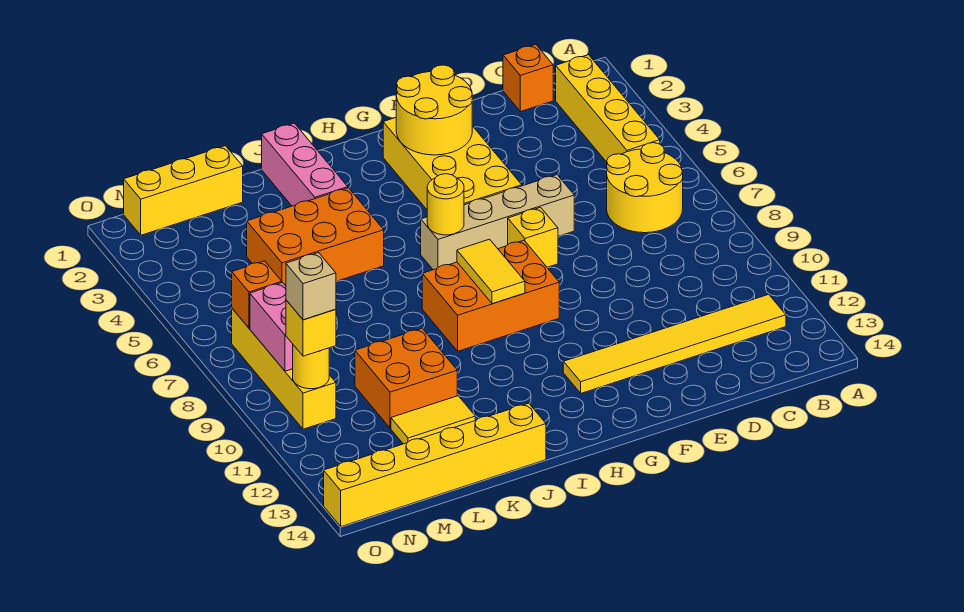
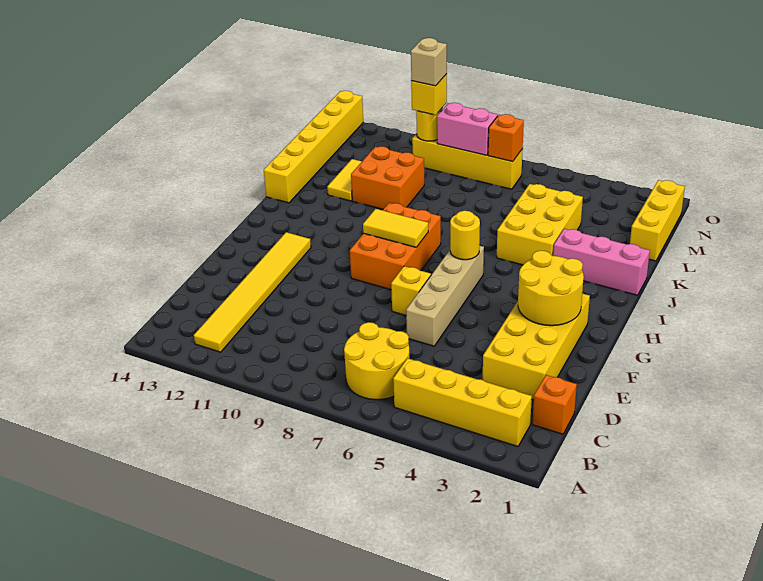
yellow 2x4 brick [383,118,522,209] -> yellow 2x4 brick turned to [483,293,590,400]
orange 2x3 brick [247,188,384,286] -> yellow 2x3 brick [497,184,583,265]

